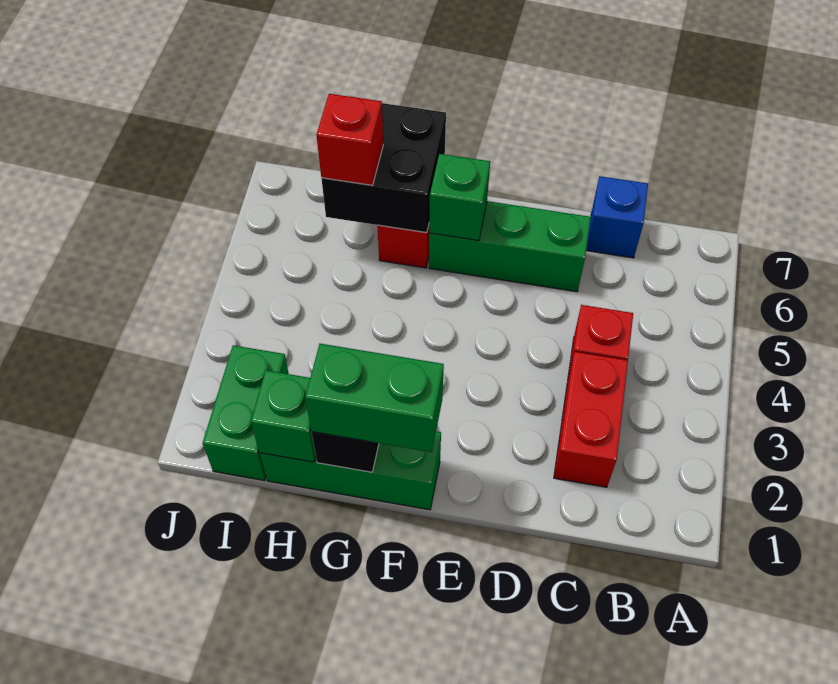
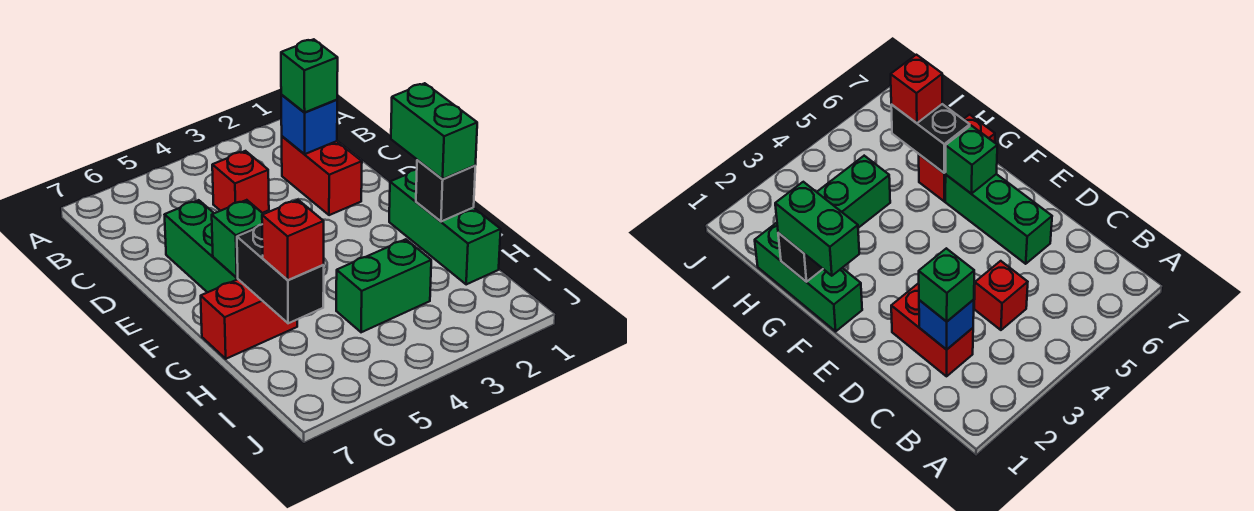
red 1x2 brick [554,352,628,487] -> red 1x2 brick turned to [282,136,362,215]
blue 1x1 brick [586,176,648,258] -> blue 1x1 brick moved to [281,95,337,154]
black 2x2 brick [321,103,446,233] -> black 1x2 brick [237,225,324,323]
green 1x1 brick [251,370,316,462] -> green 1x1 brick moved to [281,39,338,113]
green 1x2 brick [203,345,289,480] -> green 1x2 brick moved to [336,239,431,332]

